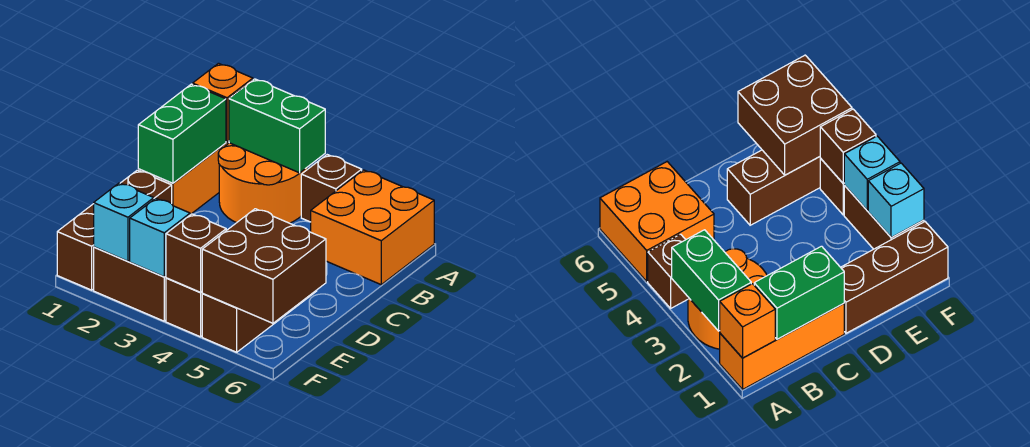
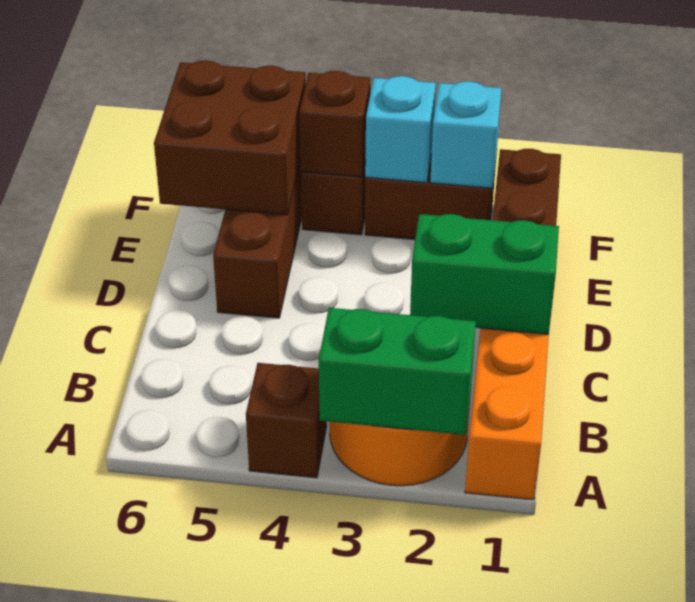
orange 1x1 brick [193,63,253,142] -> none
orange 2x2 brick [311,170,434,284] -> none
green 1x2 brick [138,84,226,183] -> green 1x2 brick turned to [410,214,559,334]

